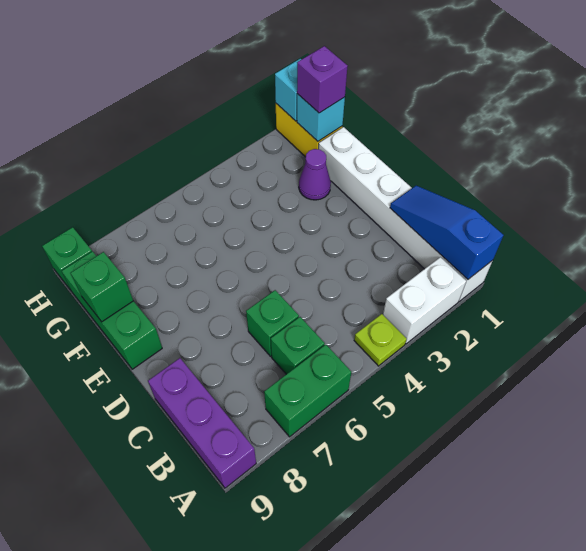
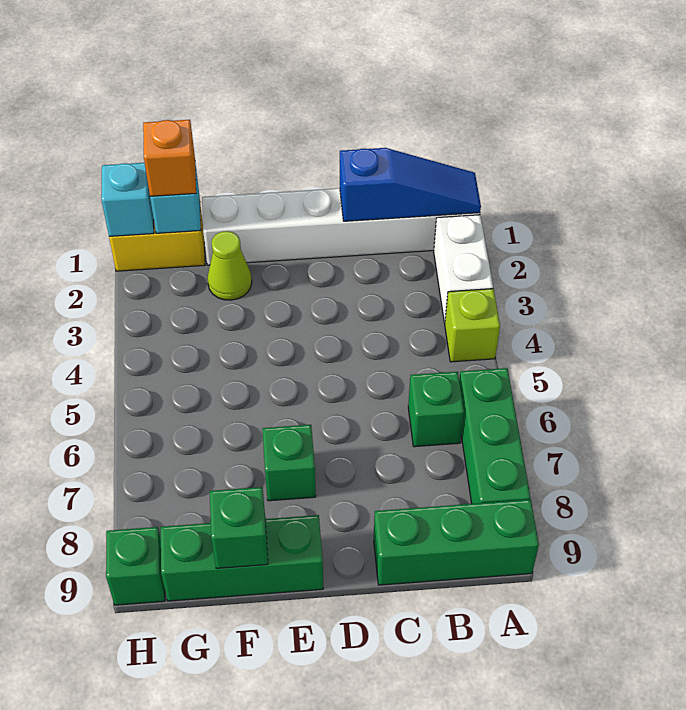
blue 1x3 slope [390,186,503,279] -> blue 1x3 slope turned to [340,148,481,221]
lime 1x1 plate [354,314,407,366] -> lime 1x1 brick [445,289,500,362]
green 1x2 brick [264,345,351,437] -> green 1x3 brick [459,368,530,504]
purple 1x3 brick [148,358,256,488] -> green 1x3 brick [374,500,539,585]
green 1x1 brick [246,290,299,356] -> green 1x1 brick moved to [262,425,316,501]
purple 1x1 cone [299,149,331,200] -> lime 1x1 cone [207,231,252,300]
purple 1x1 brick [297,46,348,113] -> orange 1x1 brick [143,120,196,196]

